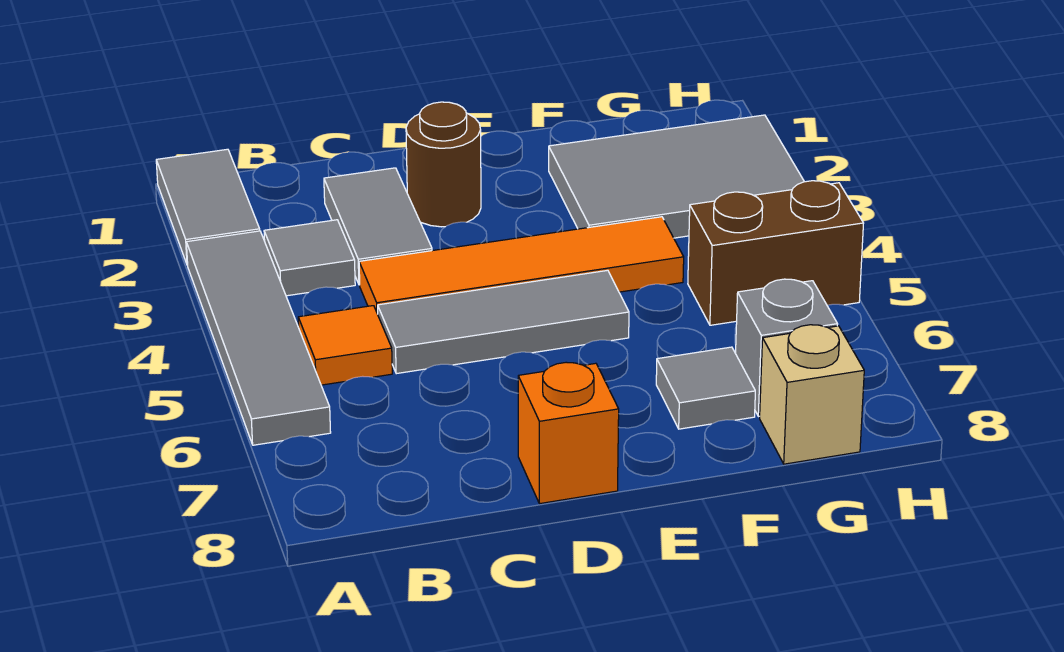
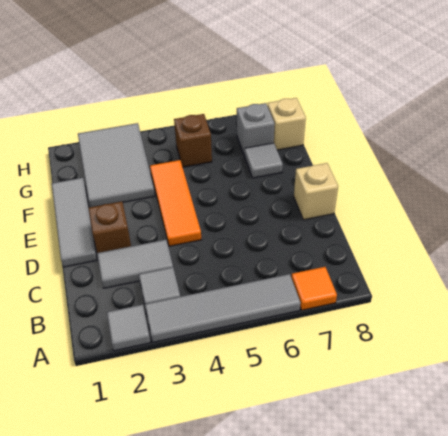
grey 1x2 tile [156,149,260,265] -> grey 1x1 tile [107,305,151,351]
orange 1x1 tile [298,306,392,385] -> orange 1x1 tile moved to [291,267,337,310]
orange 1x4 tile [359,217,684,314] -> orange 1x3 tile [150,160,202,246]
grey 1x3 tile [378,270,629,374] -> grey 1x3 tile moved to [52,178,97,267]
brown 1x1 round brick [406,102,481,227] -> brown 1x1 brick [89,201,131,253]
orange 1x1 brick [518,362,619,504] -> tan 1x1 brick [294,163,338,220]
brown 1x2 brick [688,181,864,325] -> brown 1x1 brick [174,114,212,167]

